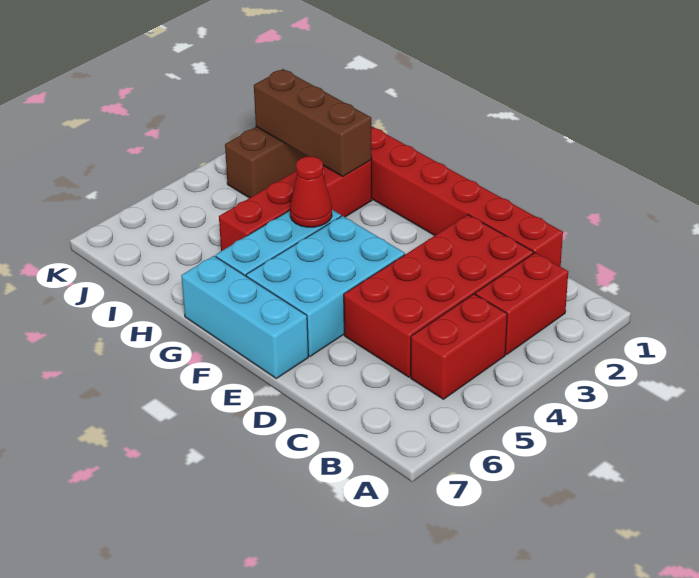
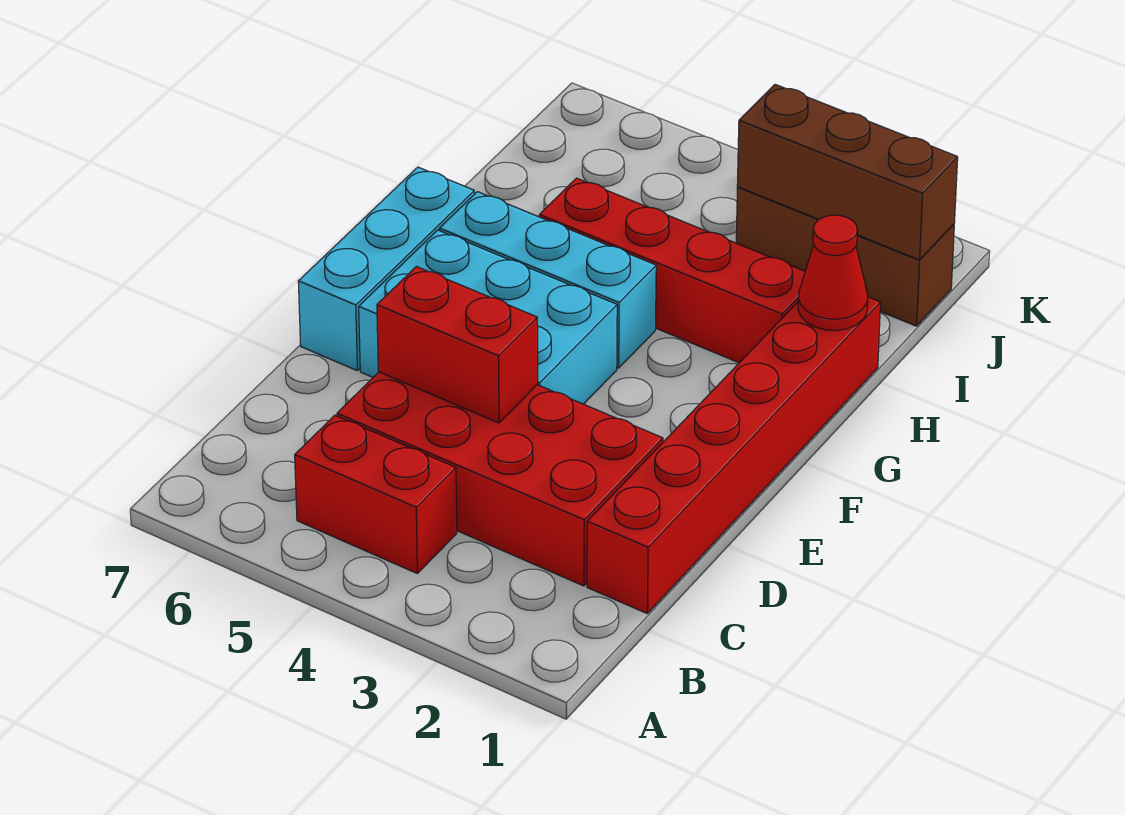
red 1x2 brick [475,253,568,355] -> red 1x2 brick moved to [377,267,538,423]
red 1x1 cone [290,156,332,227] -> red 1x1 cone moved to [798,215,868,331]
brown 1x3 brick [254,69,372,176] -> brown 1x3 brick turned to [737,85,958,260]

